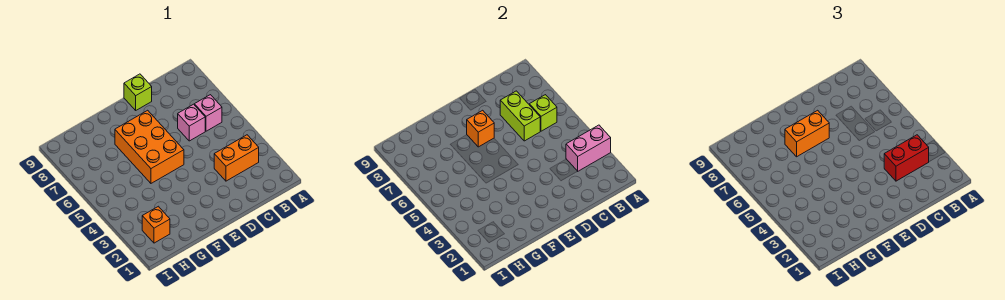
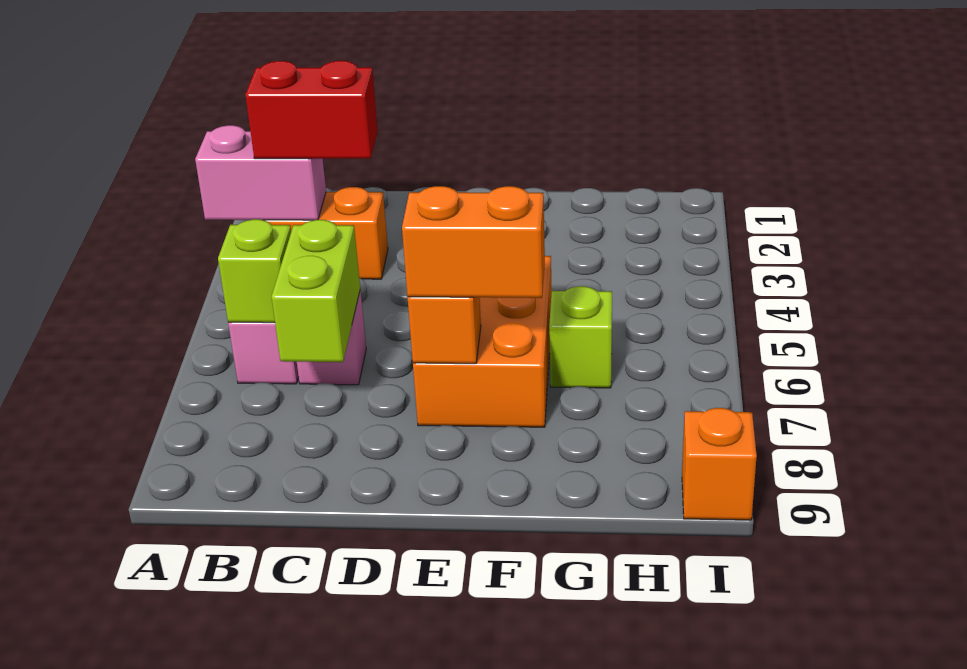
lime 1x1 brick [124,74,152,110] -> lime 1x1 brick moved to [549,286,612,388]
orange 1x1 brick [142,206,170,243] -> orange 1x1 brick moved to [682,408,757,520]

